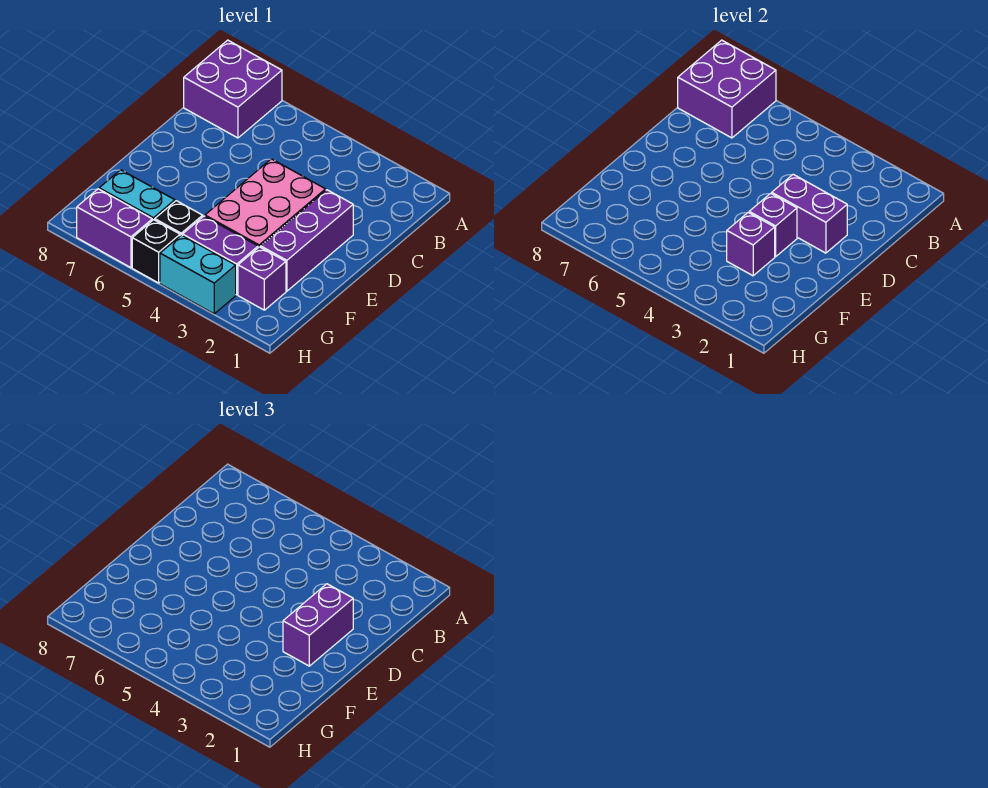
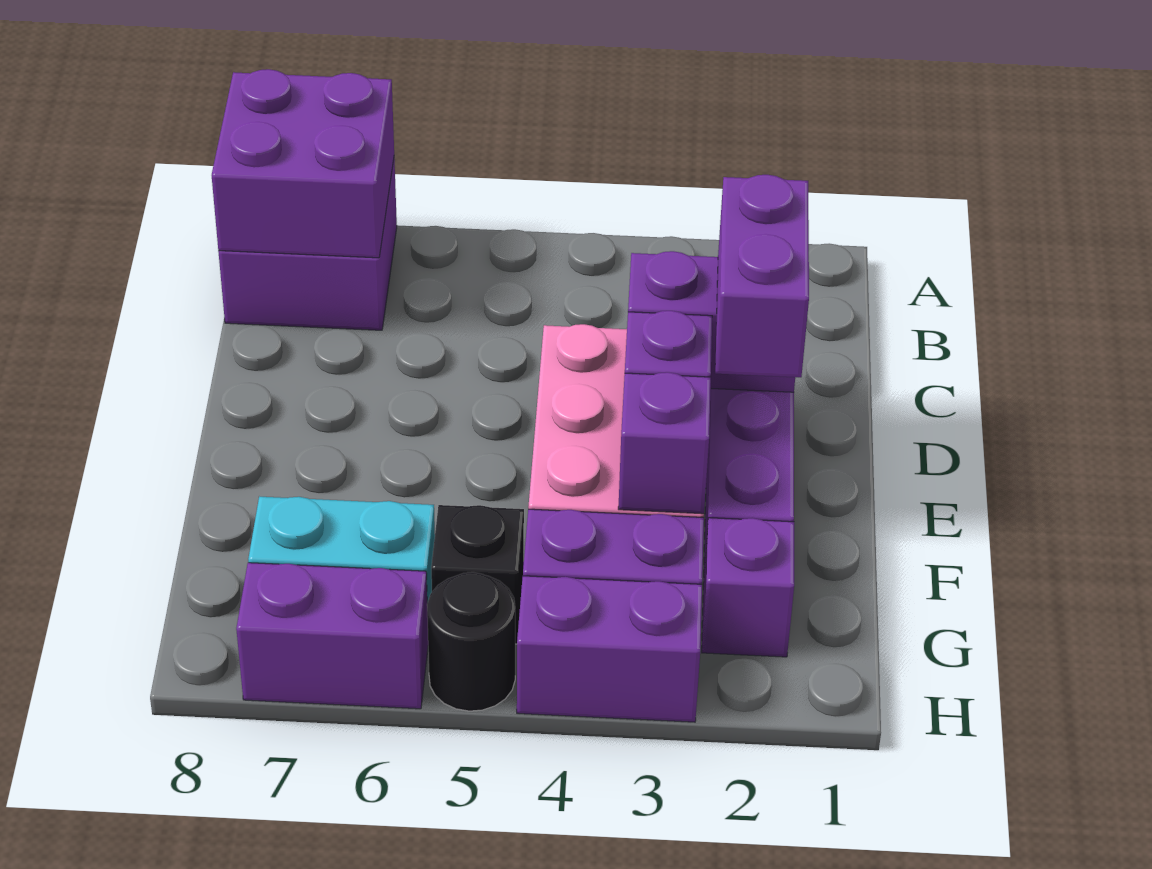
cyan 1x2 brick [160,235,236,314] -> purple 1x2 brick [517,576,702,722]
black 1x1 brick [132,220,180,283] -> black 1x1 round brick [427,572,515,711]

